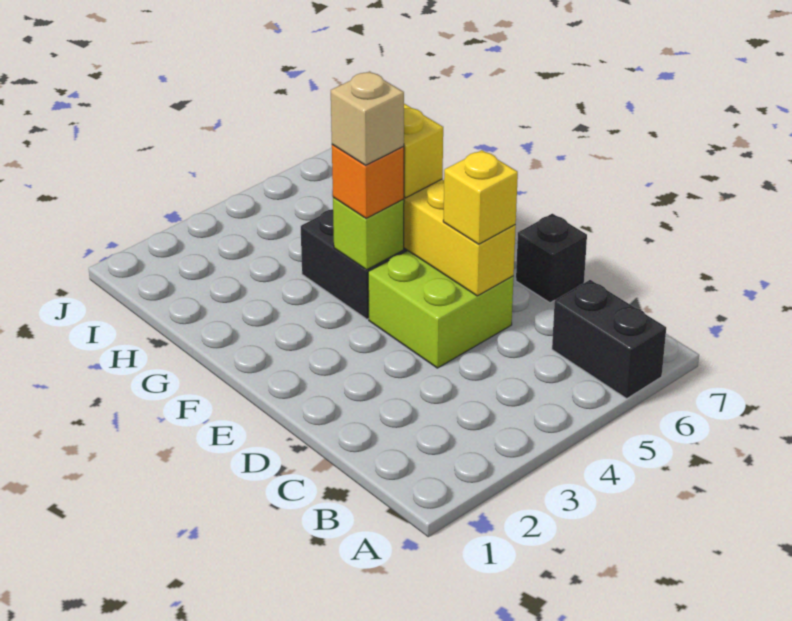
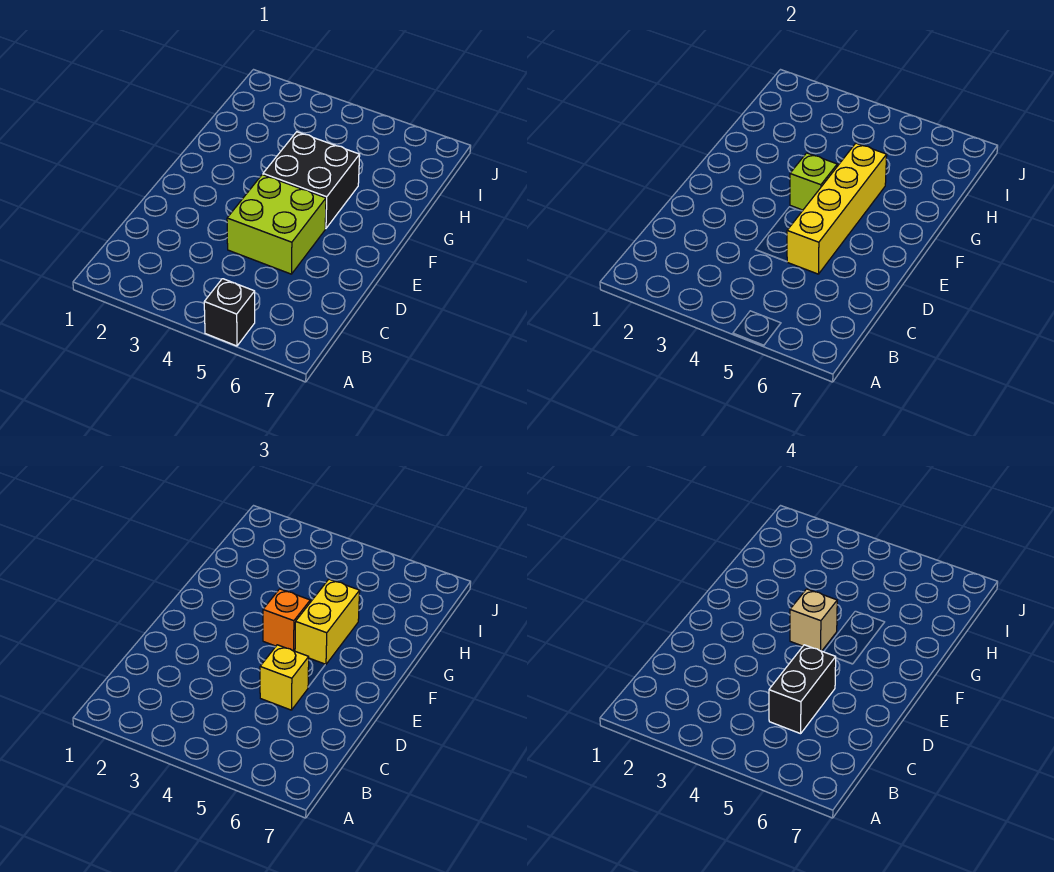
black 1x2 brick [552,280,666,398] -> black 1x2 brick moved to [769,645,836,734]
black 1x1 brick [516,214,587,303] -> black 1x1 brick moved to [204,279,255,346]

